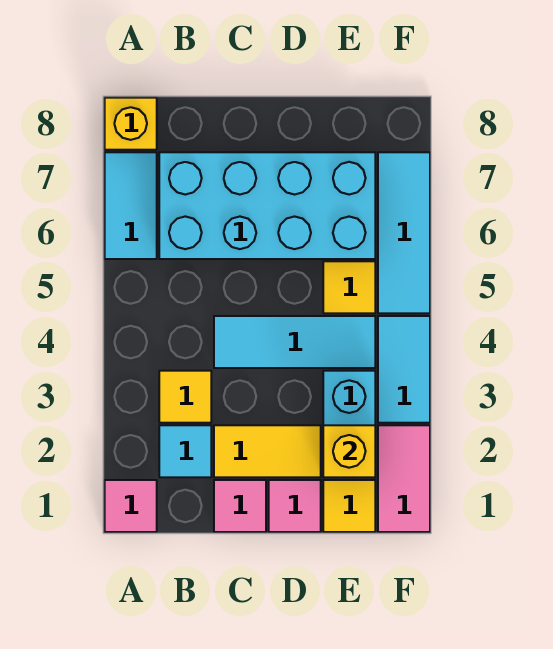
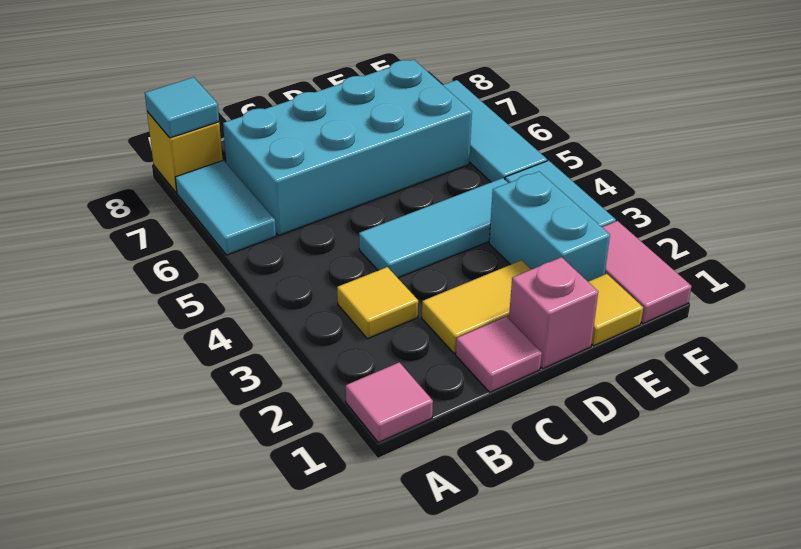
cyan 1x1 tile [159,425,211,477] -> cyan 1x1 tile moved to [145,77,219,138]
pink 1x1 tile [269,480,321,532] -> pink 1x1 brick [509,257,598,369]
yellow 1x1 brick [323,425,375,477] -> none
yellow 1x1 tile [323,261,375,313] -> none

